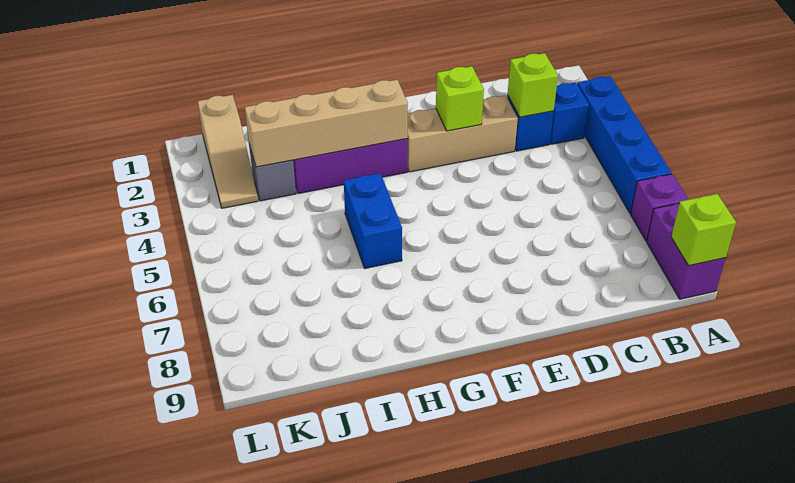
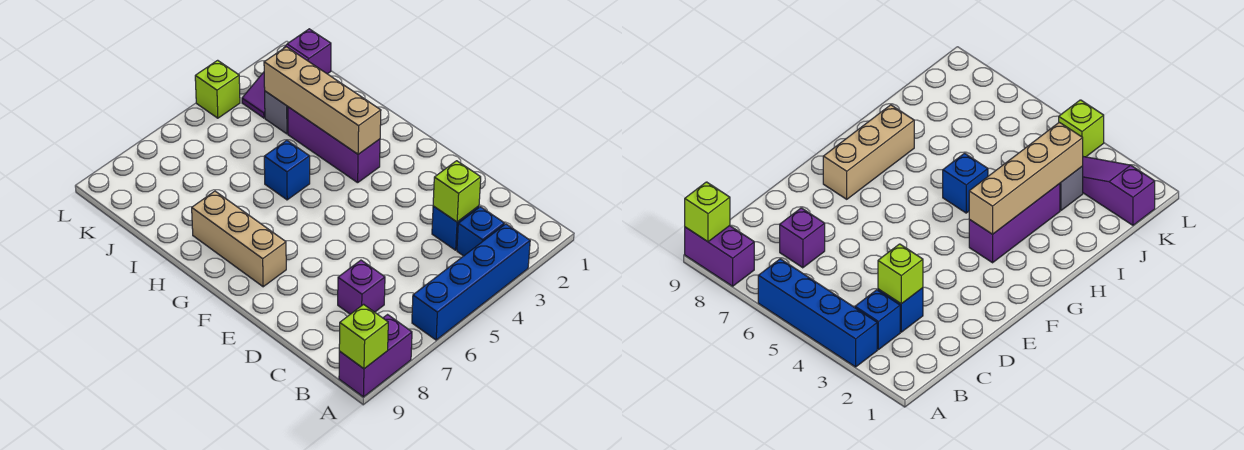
purple 1x1 brick [631,174,689,241] -> purple 1x1 brick moved to [338,260,385,314]
tan 1x3 brick [407,95,518,172] -> tan 1x3 brick moved to [192,191,286,287]
lime 1x1 brick [436,66,484,131] -> lime 1x1 brick moved to [195,60,240,118]
blue 1x2 brick [344,173,402,268] -> blue 1x1 brick [264,140,310,200]
tan 1x3 slope [197,95,258,208] -> purple 1x3 slope [242,29,331,118]

